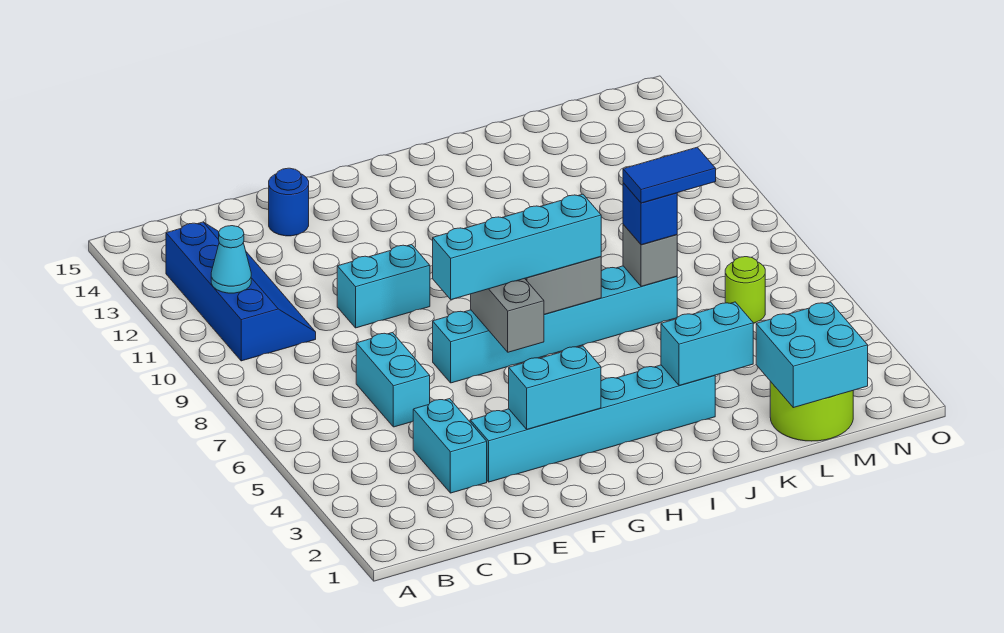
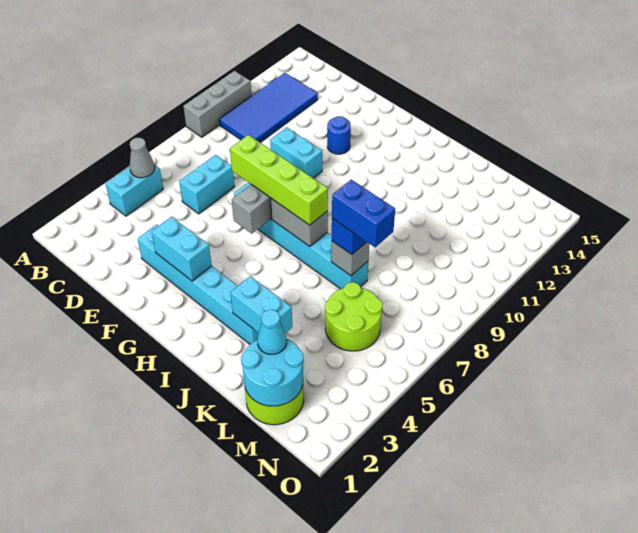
none -> grey 1x3 brick [183,71,252,137]
none -> grey 1x1 cone [129,138,155,178]
blue 2x4 slope [166,222,316,361] -> blue 2x4 tile [219,73,318,143]
cyan 1x1 cone [211,226,251,293] -> cyan 1x1 cone moved to [257,310,287,354]
cyan 1x2 brick [413,399,487,493] -> cyan 1x2 brick moved to [105,165,163,216]
blue 1x1 round brick [269,168,309,236] -> blue 1x1 round brick moved to [327,116,351,154]
cyan 1x4 brick [433,194,601,300] -> lime 1x4 brick [230,135,328,225]
blue 1x2 tile [623,147,716,203] -> blue 1x2 brick [332,180,395,247]
cyan 2x2 brick [756,302,868,408] -> cyan 2x2 round brick [241,338,304,406]
lime 1x1 round brick [725,257,765,323] -> lime 2x2 round brick [325,282,383,351]

